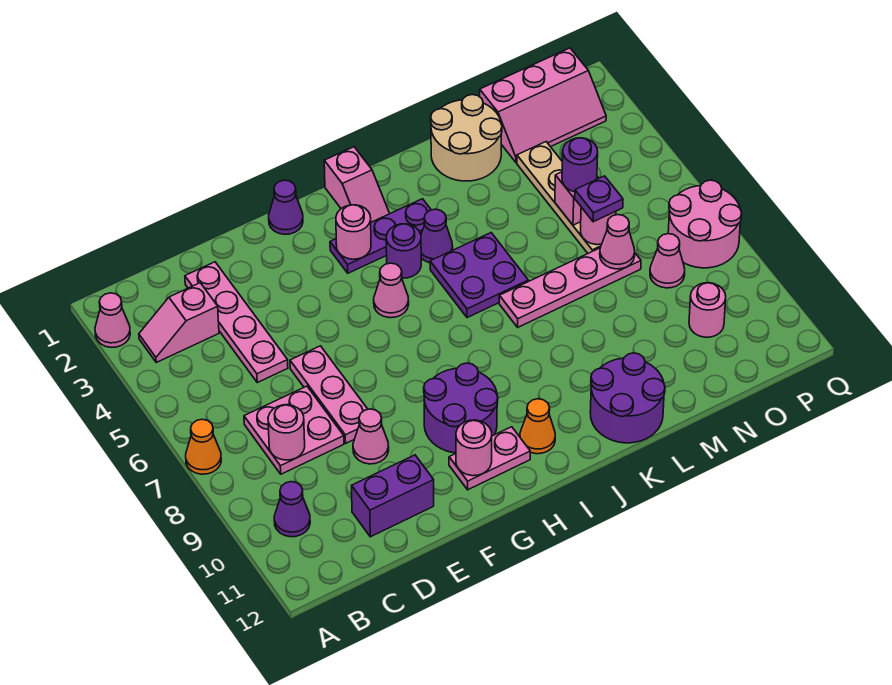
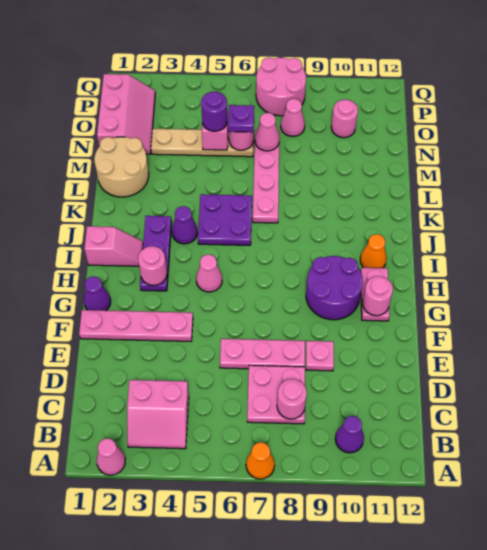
pink 1x2 slope [139,283,219,362] -> pink 2x2 slope [127,380,189,449]
pink 1x4 plate [185,262,288,382] -> pink 1x4 plate moved to [79,310,193,341]
purple 1x2 brick [352,455,434,537] -> none
pink 1x1 cone [353,409,389,464] -> pink 1x1 plate [306,341,334,371]
purple 1x1 round brick [386,224,421,278] -> none
purple 2x2 round brick [590,353,665,443] -> none

